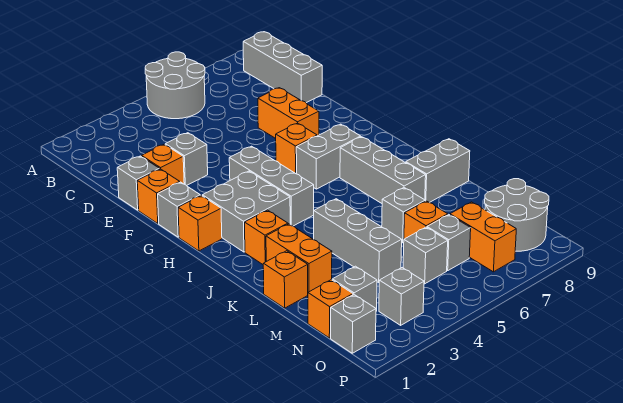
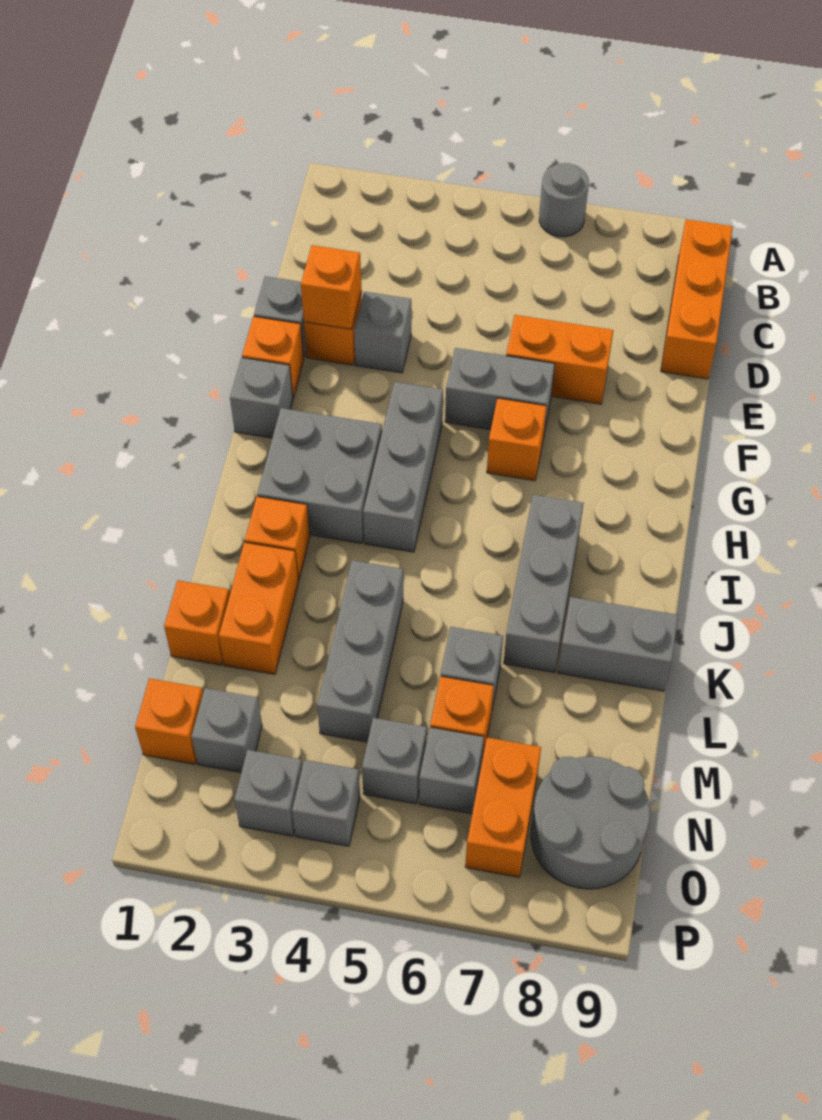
grey 2x2 round brick [145,52,205,119] -> grey 1x1 round brick [539,163,589,237]
grey 1x3 brick [243,32,322,103] -> orange 1x3 brick [661,219,733,379]
orange 1x2 brick [258,88,319,138] -> orange 1x2 brick turned to [506,315,613,404]
orange 1x1 brick [178,196,222,251] -> orange 1x1 brick moved to [301,245,362,329]
grey 1x2 brick [296,124,361,189] -> grey 1x2 brick moved to [445,348,555,438]
grey 1x1 brick [331,295,376,353] -> grey 1x1 brick moved to [292,760,360,846]

